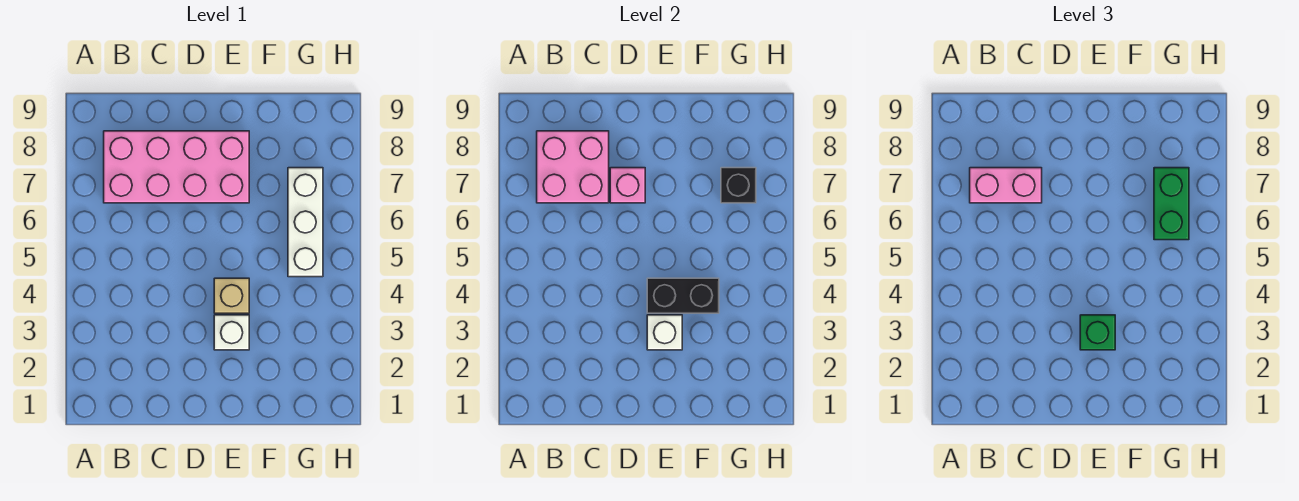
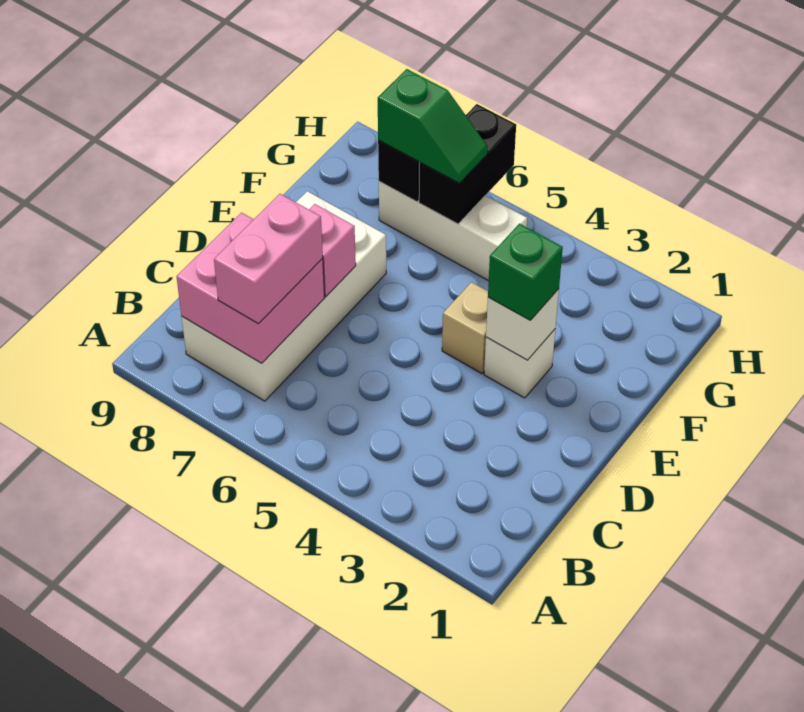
pink 2x4 brick [104,131,249,203] -> white 2x4 brick [182,191,386,401]
black 1x2 brick [647,278,719,313] -> black 1x2 brick moved to [419,104,516,224]
green 1x2 brick [1154,168,1189,240] -> green 1x2 slope [378,69,488,183]

